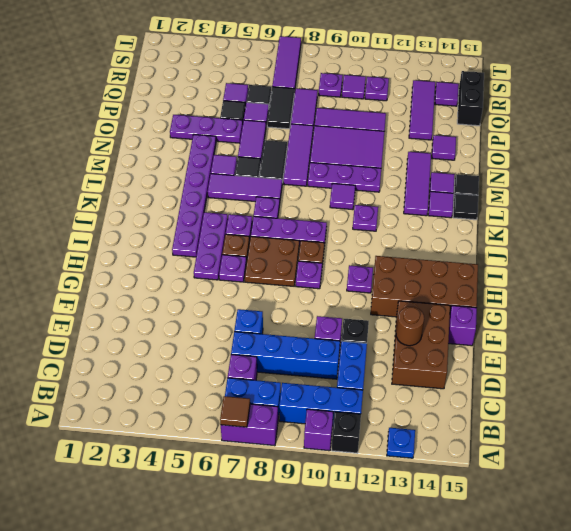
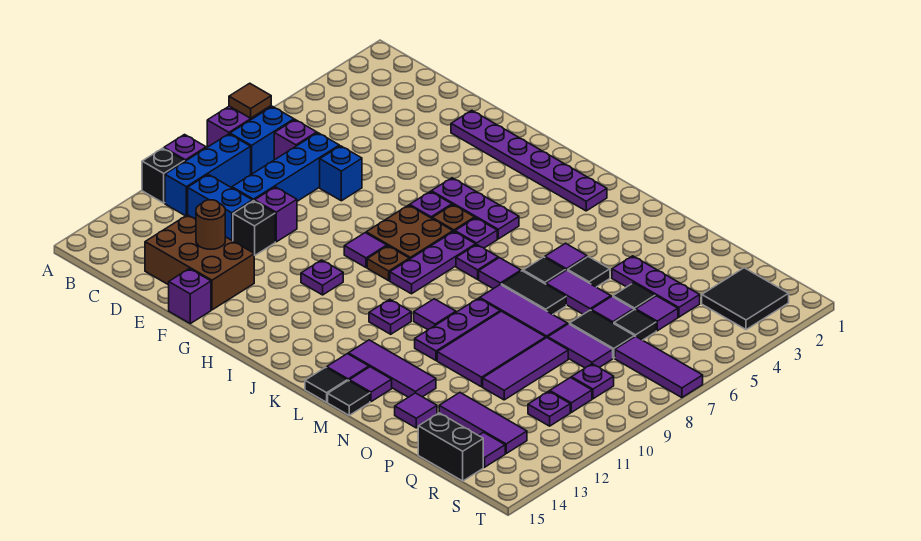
blue 1x1 plate [387,428,415,458] -> none
brown 2x4 brick [371,256,478,317] -> none
purple 1x1 plate [296,261,322,289] -> purple 1x1 tile [344,233,387,268]
purple 1x6 plate [172,135,216,257] -> purple 1x6 plate moved to [451,110,607,211]
purple 1x3 tile [208,174,282,202] -> purple 1x1 tile [479,258,521,289]
none -> black 1x1 tile [568,257,610,287]
purple 1x3 plate [170,115,243,143] -> purple 1x3 plate turned to [612,256,700,317]
none -> black 2x2 tile [702,268,789,330]

